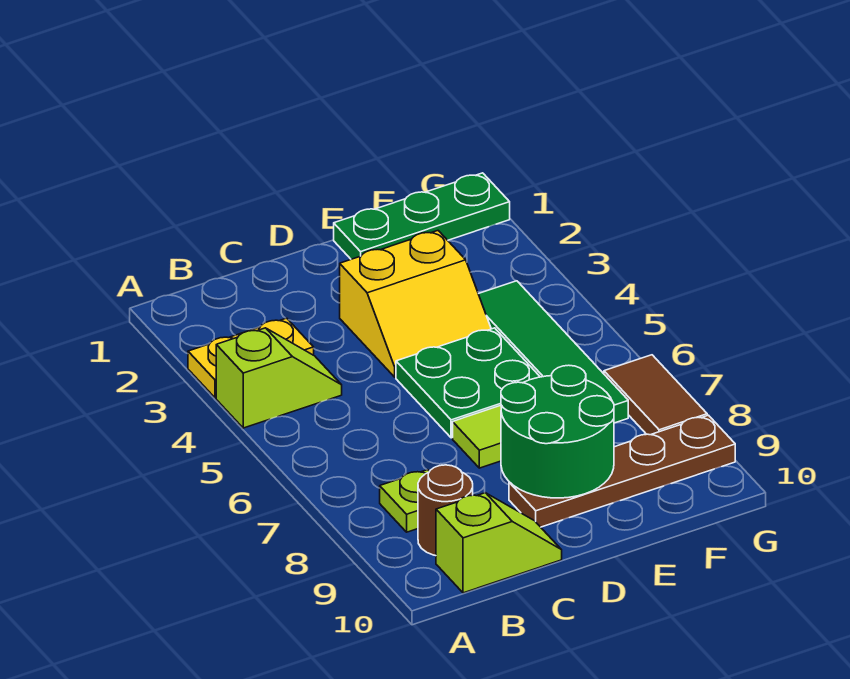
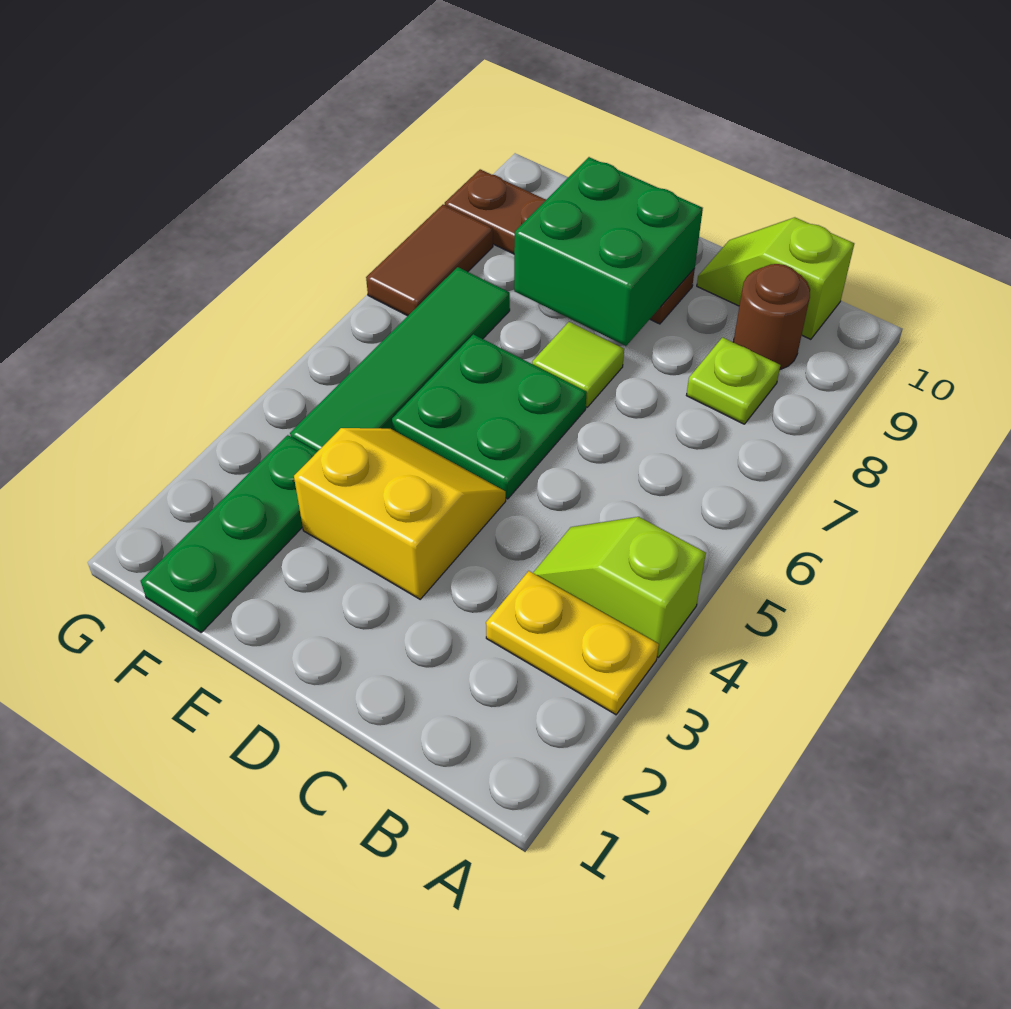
green 2x2 round brick [501,365,614,498] -> green 2x2 brick [514,157,703,346]
green 1x3 plate [334,173,510,259] -> green 1x3 plate turned to [141,435,317,633]

